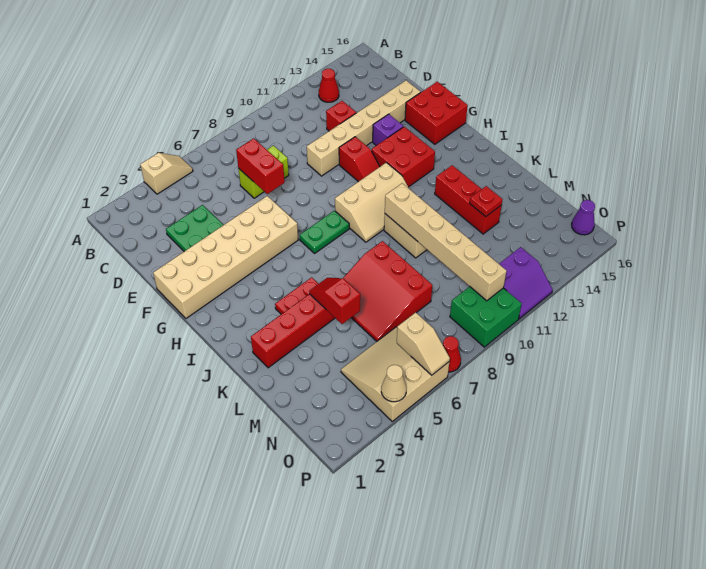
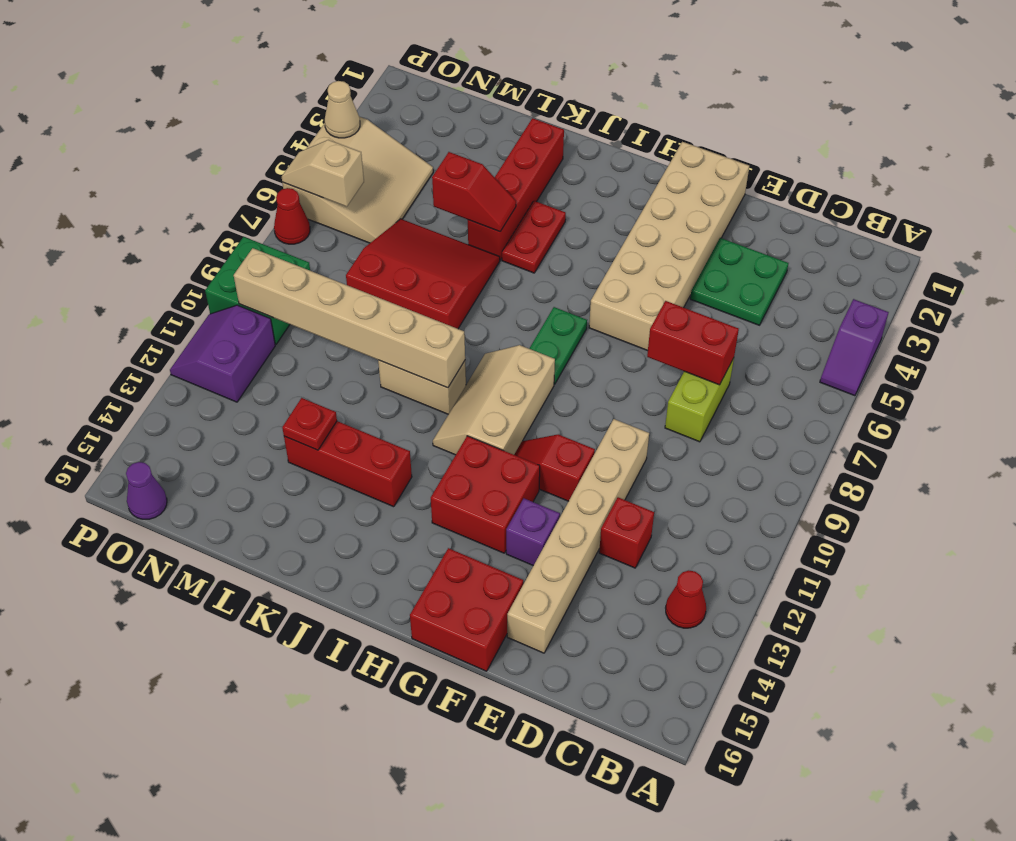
tan 1x2 slope [140,153,193,194] -> purple 1x2 slope [820,299,889,396]

